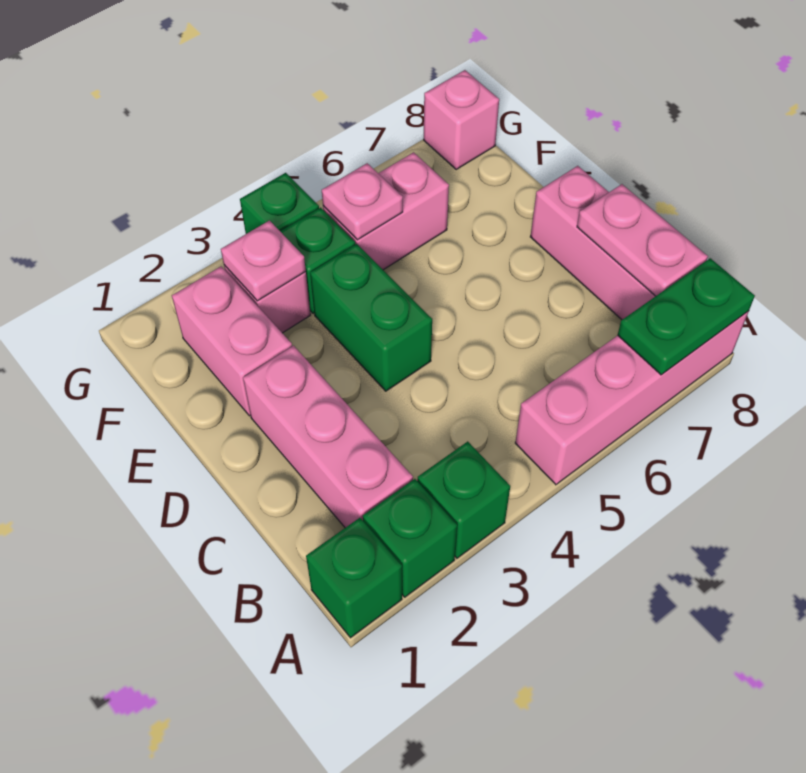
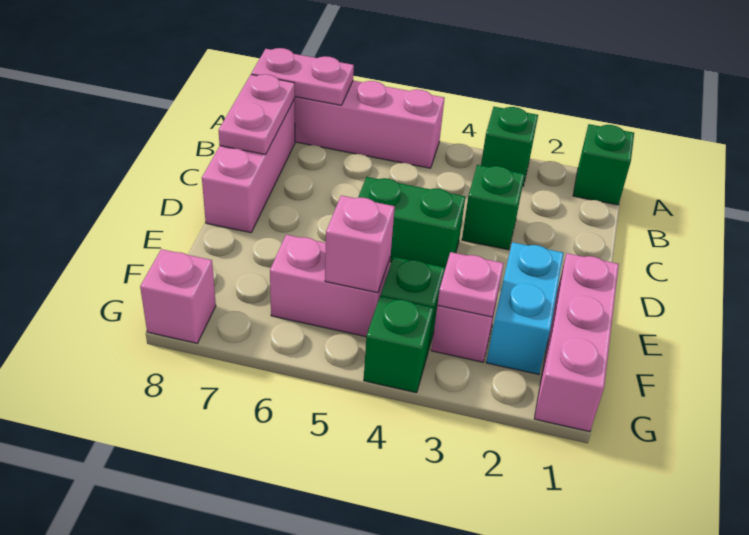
green 1x1 brick [363,479,457,597] -> green 1x1 brick moved to [462,165,525,250]
green 1x2 plate [618,258,755,375] -> pink 1x2 plate [251,48,354,105]
pink 1x3 brick [243,346,413,528] -> pink 1x3 brick moved to [534,253,619,432]
green 1x2 brick [310,244,432,391] -> green 1x2 brick turned to [358,177,465,268]
pink 1x2 brick [172,266,292,416] -> cyan 1x2 brick [486,242,564,374]
pink 1x1 plate [322,163,403,240] -> pink 1x1 brick [325,195,395,293]

